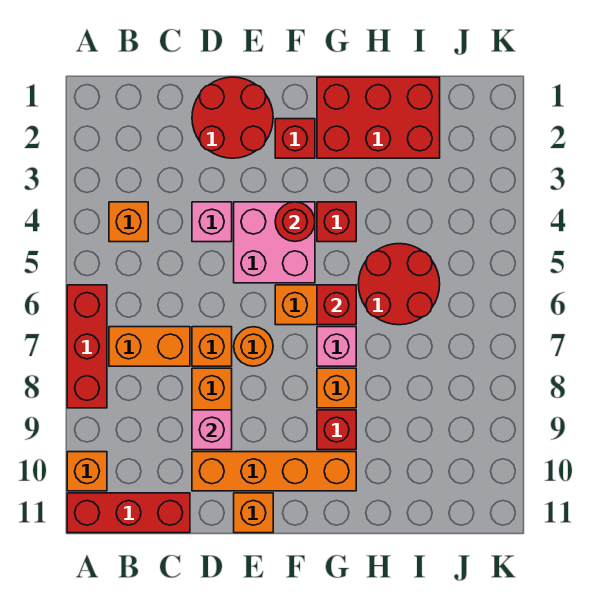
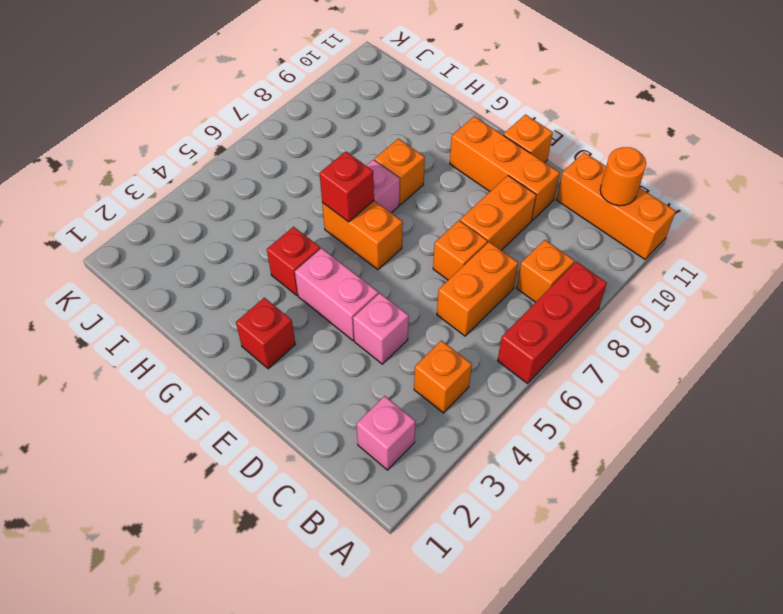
orange 1x1 brick [67,452,107,491] -> orange 1x1 brick moved to [516,240,575,302]
red 1x3 brick [67,493,190,533] -> orange 1x3 brick [556,152,676,259]
orange 1x2 brick [109,327,190,366] -> orange 1x2 brick turned to [437,242,518,336]
red 2x2 round brick [192,77,273,158] -> none
pink 1x1 brick [192,410,232,450] -> pink 1x1 brick moved to [356,396,415,470]
orange 1x4 brick [192,452,356,491] -> orange 1x3 brick [450,116,560,220]
pink 2x2 brick [234,202,315,283] -> pink 1x2 brick [295,248,378,341]
orange 1x1 round brick [234,327,273,366] -> orange 1x1 round brick moved to [600,147,646,206]
red 1x1 round brick [275,202,315,241] -> none
red 2x3 brick [317,77,440,158] -> none
red 1x1 brick [317,410,356,450] -> none
red 2x2 round brick [358,244,440,325] -> none

